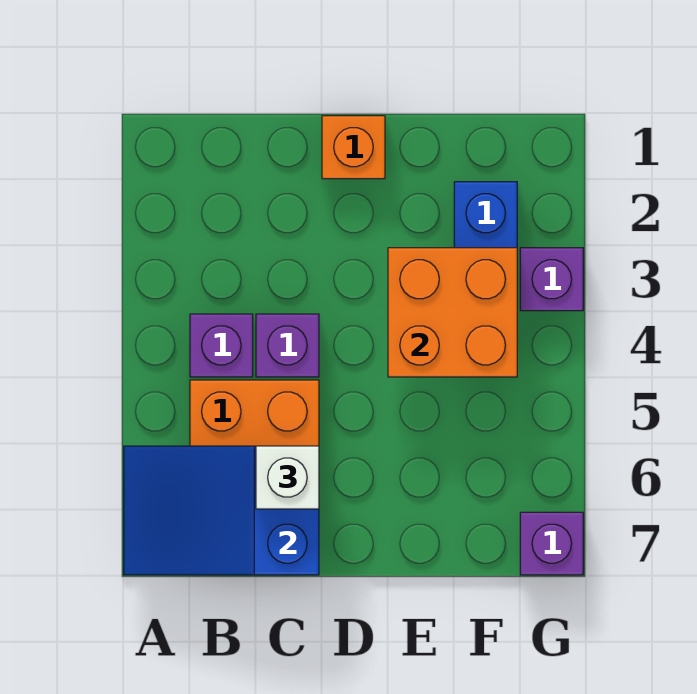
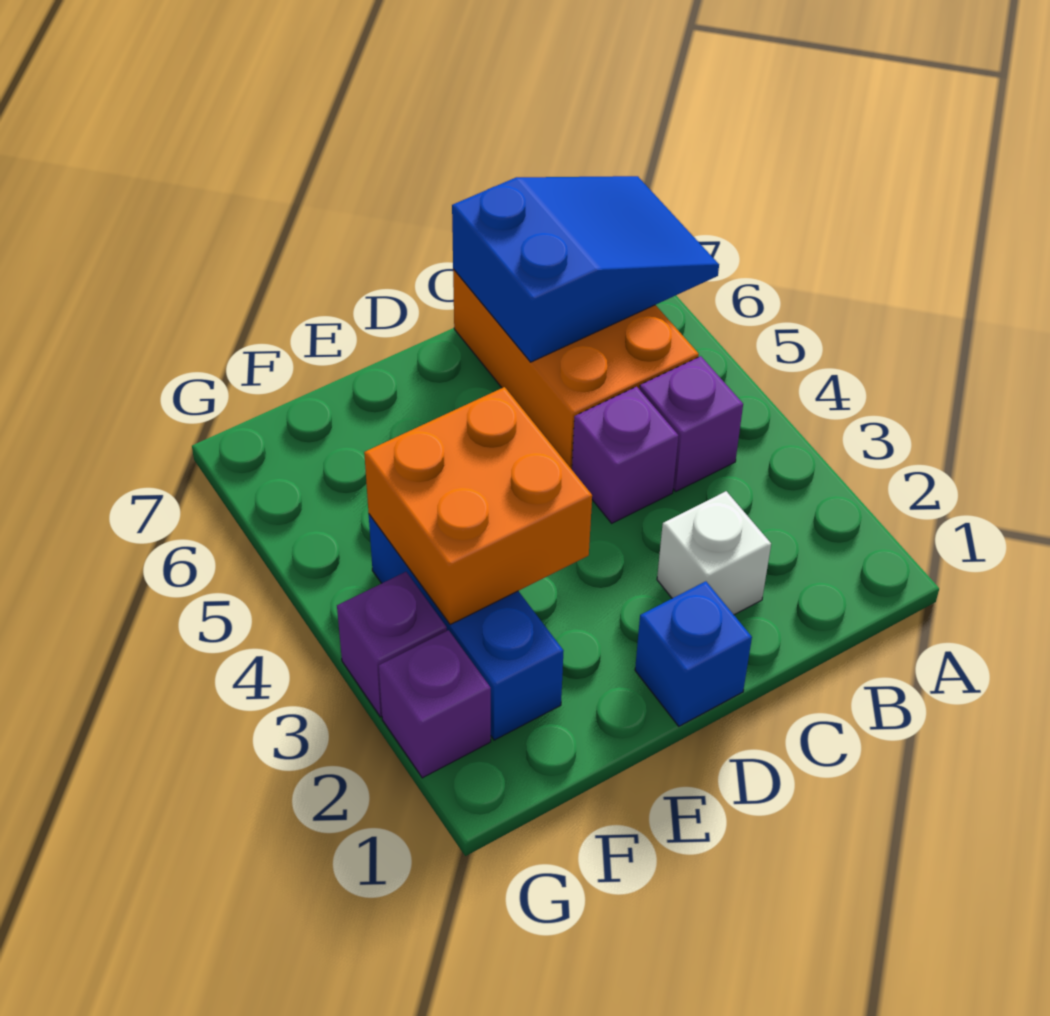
white 1x1 brick [256,446,319,509] -> white 1x1 brick moved to [657,491,771,615]
orange 1x1 brick [322,116,385,179] -> blue 1x1 brick [635,581,752,726]
purple 1x1 brick [520,512,583,575] -> purple 1x1 brick moved to [379,630,491,778]

